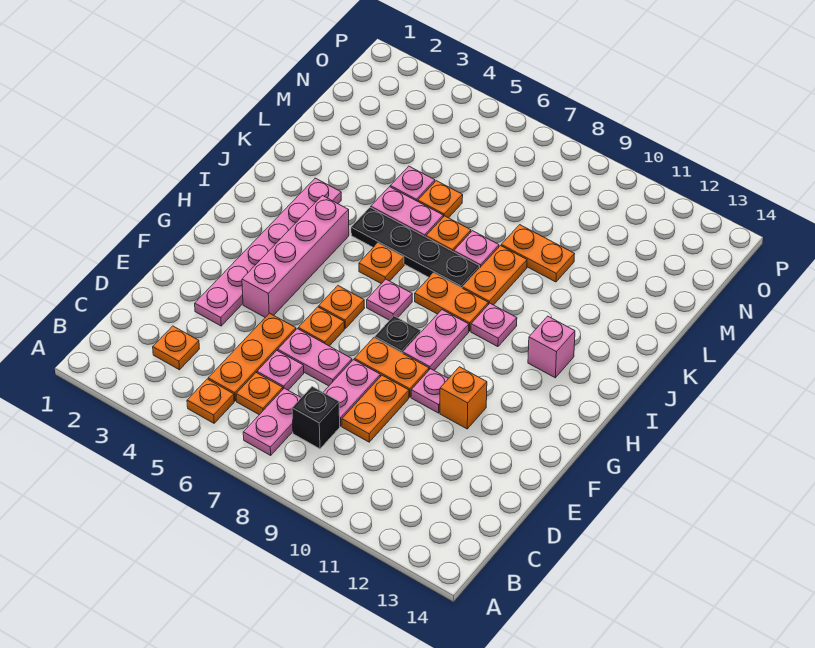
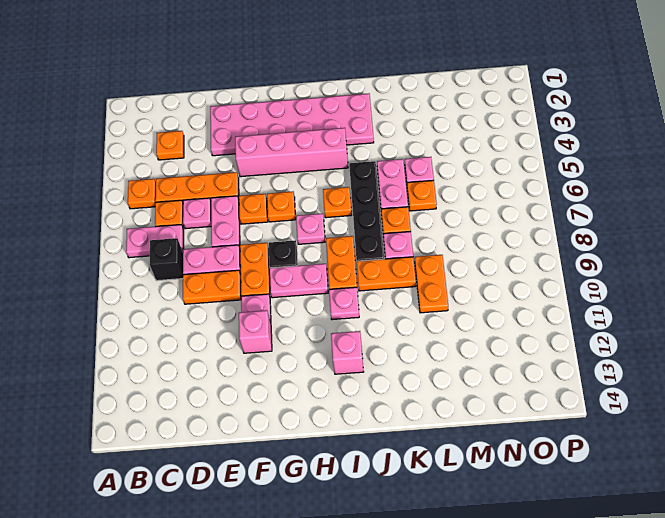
pink 1x6 plate [195,178,341,326] -> pink 2x6 plate [210,94,374,156]
orange 1x1 brick [440,367,487,429] -> pink 1x1 brick [239,310,272,353]

